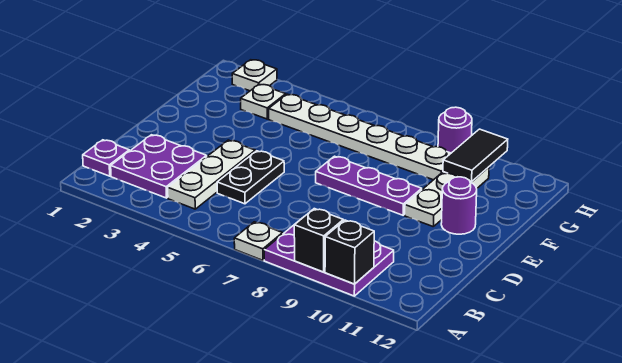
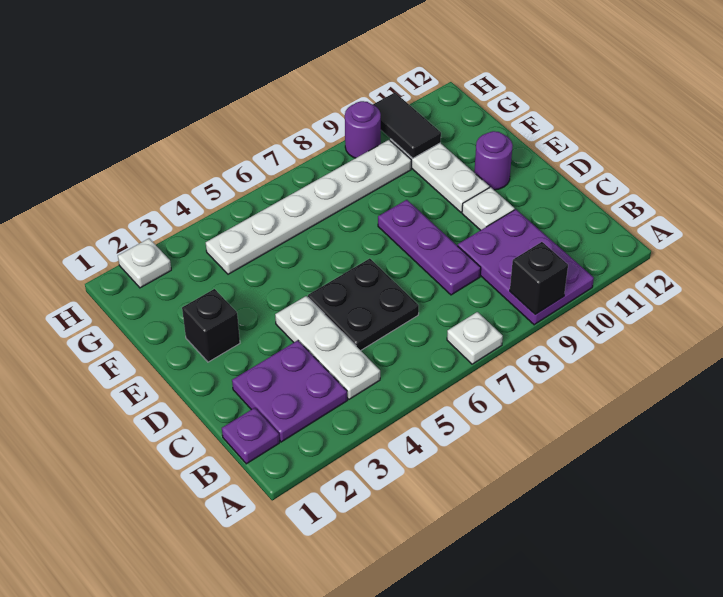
purple 2x3 plate [264,224,394,296] -> purple 2x3 plate turned to [458,209,594,325]
black 1x1 brick [325,220,374,284] -> black 1x1 brick moved to [182,289,240,362]
black 1x2 plate [217,151,284,204] -> black 2x2 plate [308,258,419,350]
purple 1x3 plate [316,156,422,215] -> purple 1x3 plate turned to [378,200,481,295]
white 1x1 plate [241,84,286,119] -> white 1x1 plate moved to [462,187,515,230]

